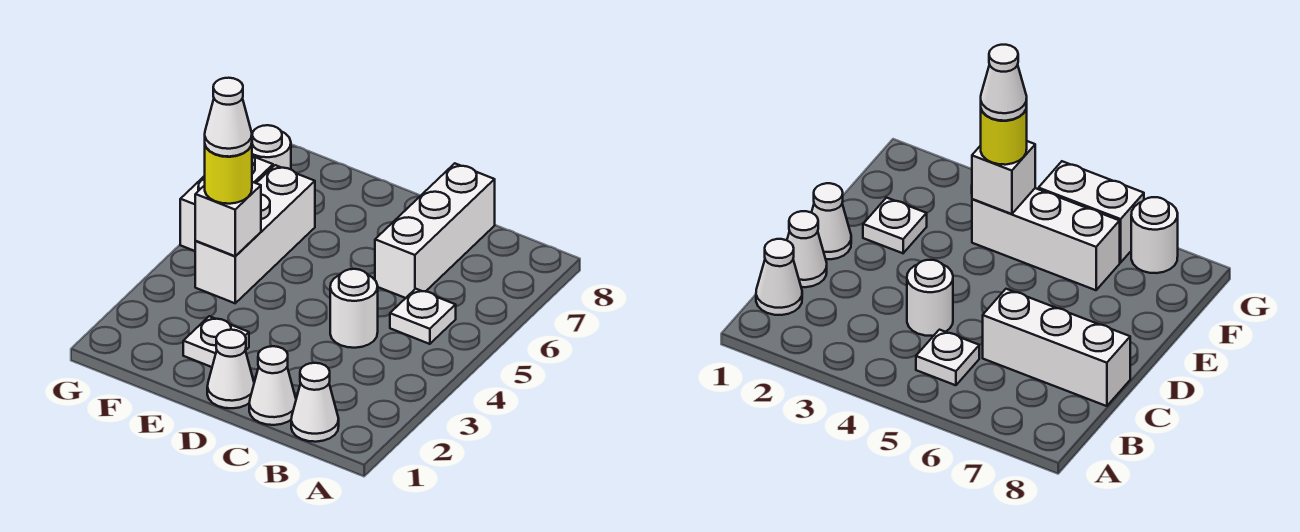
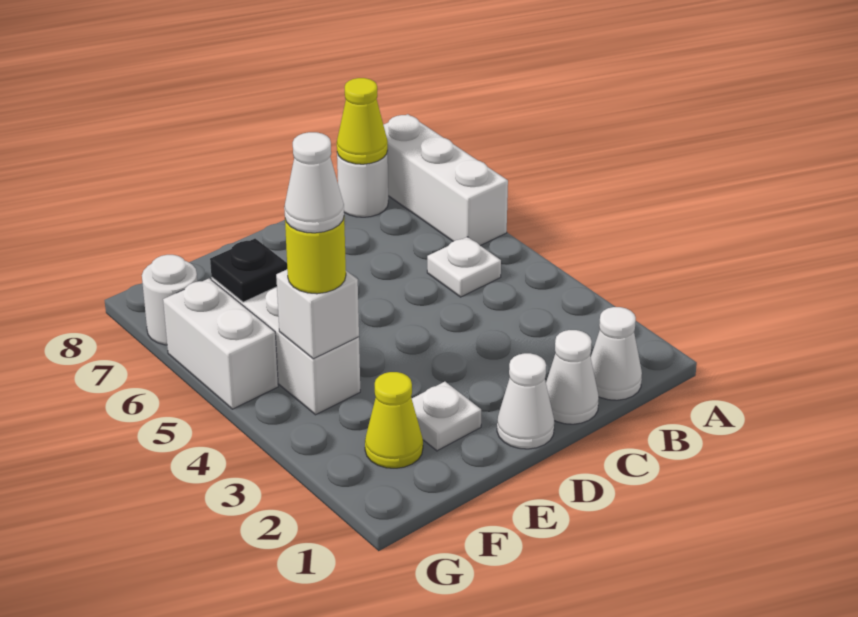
none -> yellow 1x1 cone [337,78,388,164]
white 1x1 round brick [330,269,378,348] -> white 1x1 round brick moved to [337,151,388,217]
white 1x3 brick [375,163,495,298] -> white 1x3 brick moved to [384,114,508,246]
none -> yellow 1x1 cone [365,372,423,468]
none -> black 1x1 plate [210,239,287,302]

